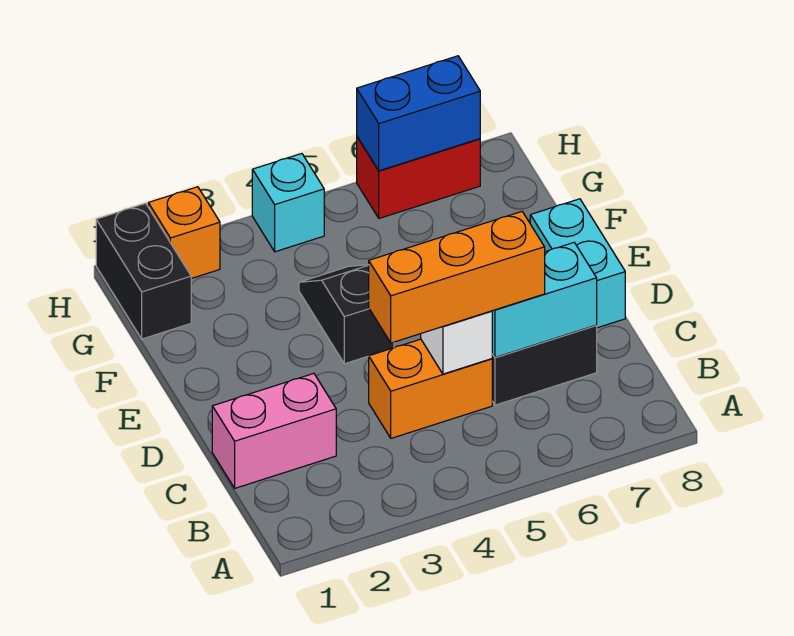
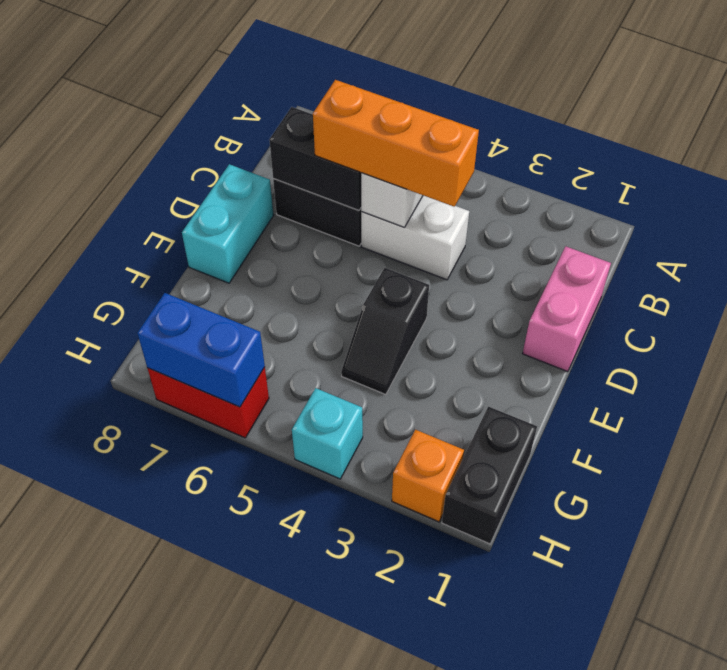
pink 1x2 brick [212,373,336,488] -> pink 1x2 brick turned to [523,246,611,372]
orange 1x2 brick [369,339,492,438] -> white 1x2 brick [361,195,469,280]
cyan 1x2 brick [492,243,597,357] -> black 1x2 brick [269,107,361,210]

